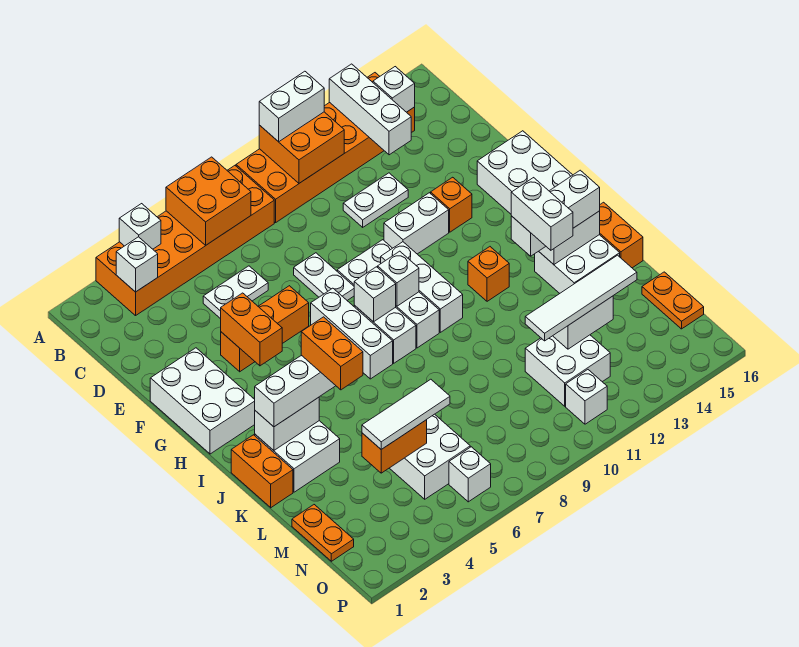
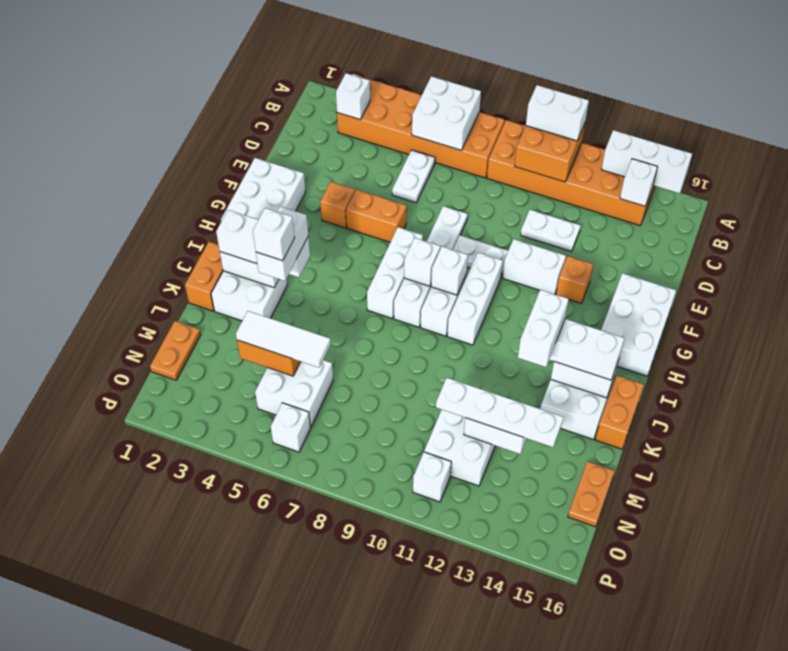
white 1x1 brick [119,204,161,249] -> white 1x1 brick moved to [253,208,294,261]
orange 2x2 brick [166,157,251,245] -> white 2x2 brick [412,76,481,150]
white 1x3 brick [329,64,411,155] -> white 1x3 brick turned to [601,130,692,193]
white 1x2 plate [203,266,268,319] -> white 1x2 plate turned to [392,150,435,203]
orange 1x2 brick [221,293,282,366] -> none
orange 1x1 brick [468,247,509,301] -> none
orange 1x2 brick [301,317,363,390] -> white 1x2 brick [256,206,308,281]
white 1x4 tile [525,255,637,341] -> white 1x4 plate [436,378,564,447]

